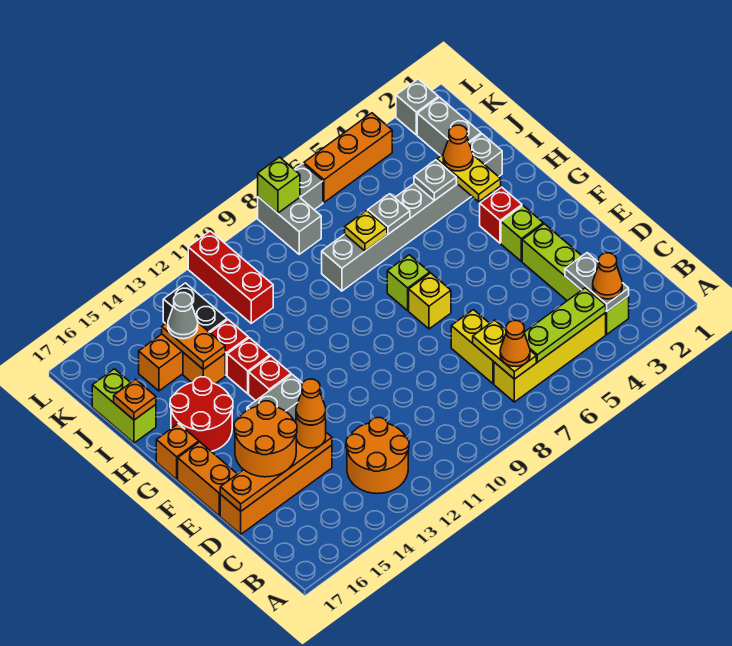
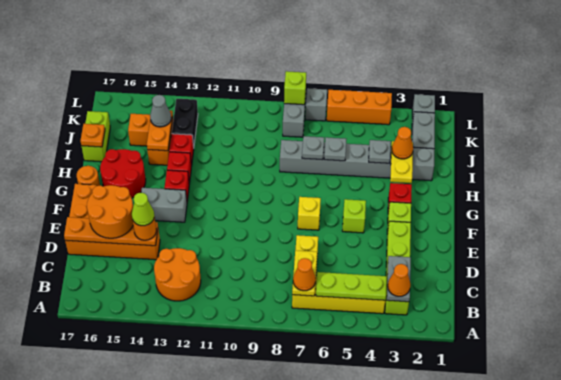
orange 1x1 cone [296,379,326,425] -> lime 1x1 cone [132,193,154,226]
lime 1x1 brick [387,255,430,310] -> lime 1x1 brick moved to [342,199,366,233]
orange 1x1 brick [156,424,199,479] -> orange 1x1 round brick [77,166,100,186]
yellow 1x1 plate [345,211,387,251] -> grey 1x1 plate [302,136,324,160]
red 1x3 brick [188,231,273,323] -> none

